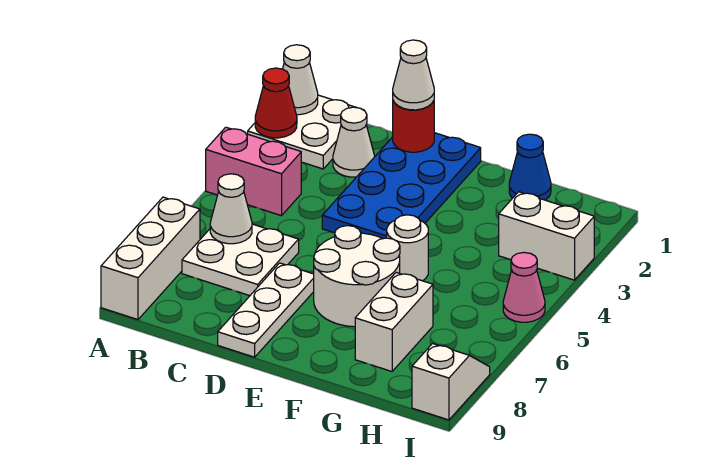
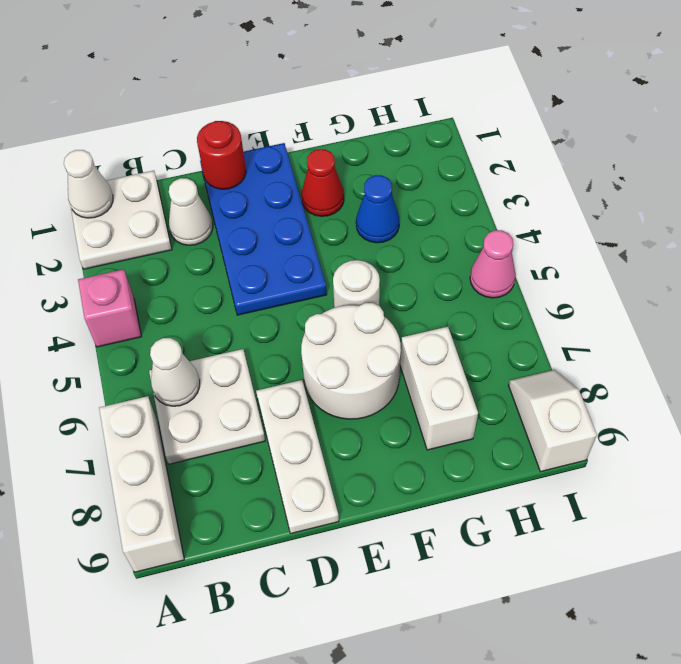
red 1x1 cone [255,68,297,138] -> red 1x1 cone moved to [301,149,344,216]
pink 1x2 brick [206,127,301,216] -> pink 1x1 brick [78,269,141,347]
white 1x1 cone [393,40,434,110] -> none
blue 1x1 cone [509,134,551,200] -> blue 1x1 cone moved to [356,175,399,243]
white 1x2 brick [499,192,594,280] -> none

